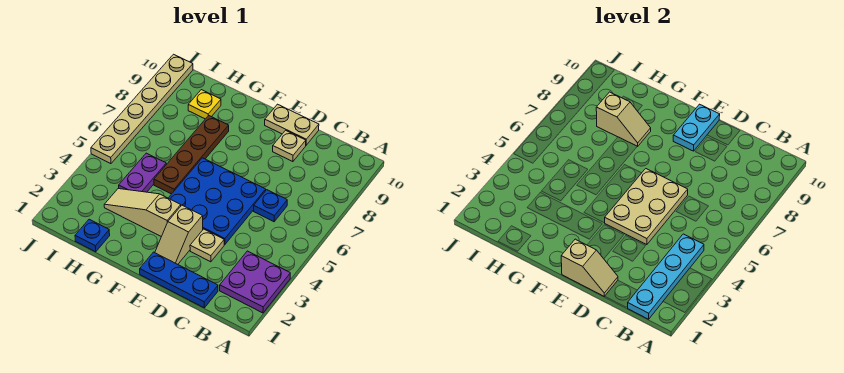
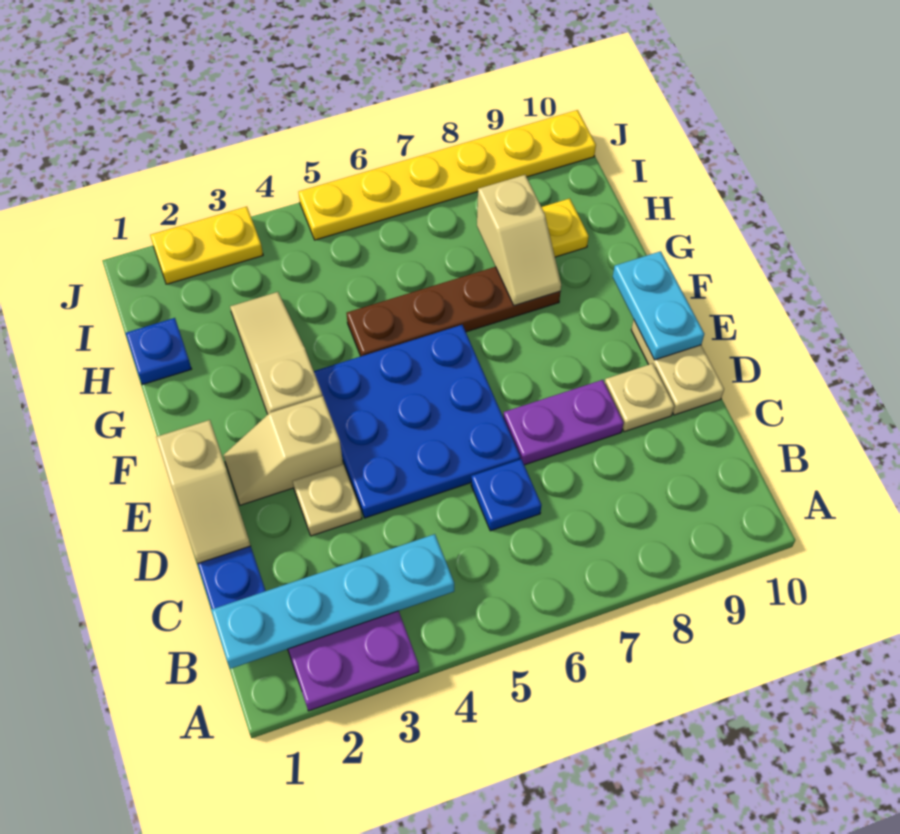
tan 2x3 plate [605,169,688,245] -> none
cyan 1x2 plate [673,104,720,151] -> cyan 1x2 plate turned to [613,251,704,360]
purple 1x2 plate [119,153,166,192] -> purple 1x2 plate moved to [503,380,624,465]
none -> yellow 1x2 plate [150,207,263,284]
tan 1x6 plate [91,54,193,164] -> yellow 1x6 plate [298,110,596,240]

